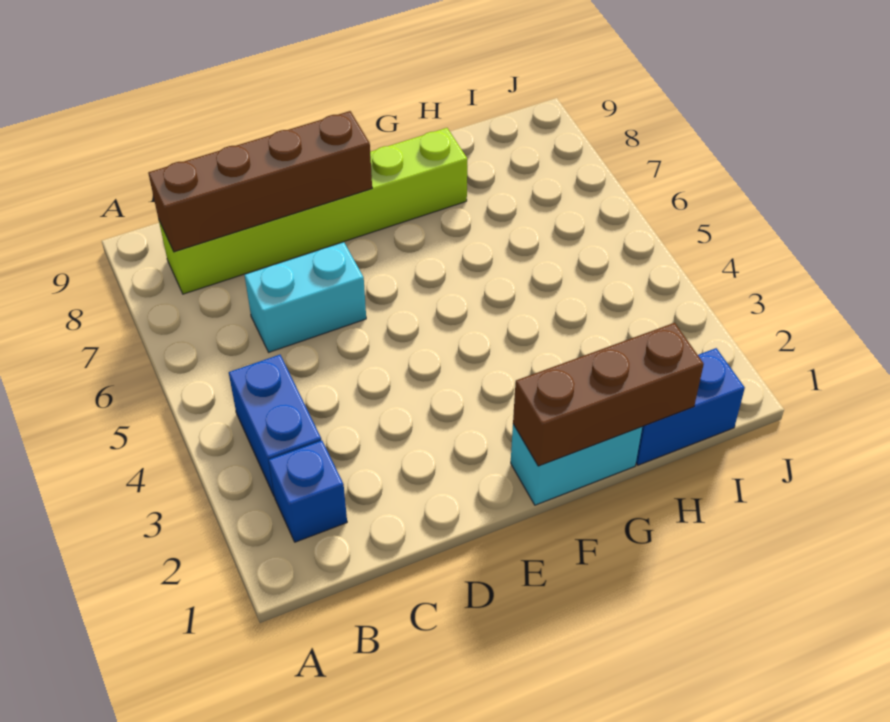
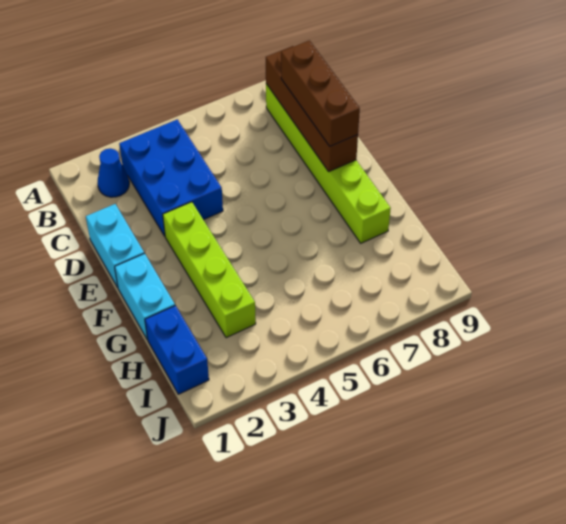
blue 1x1 brick [269,440,347,542] -> blue 1x1 cone [98,148,129,197]
blue 1x2 brick [229,355,321,495] -> blue 2x3 brick [119,119,223,236]
cyan 1x2 brick [245,242,366,352] -> cyan 1x2 brick moved to [86,204,144,288]
none -> lime 1x4 brick [163,202,256,338]
brown 1x3 brick [513,323,704,466] -> brown 1x3 brick moved to [281,40,360,146]

